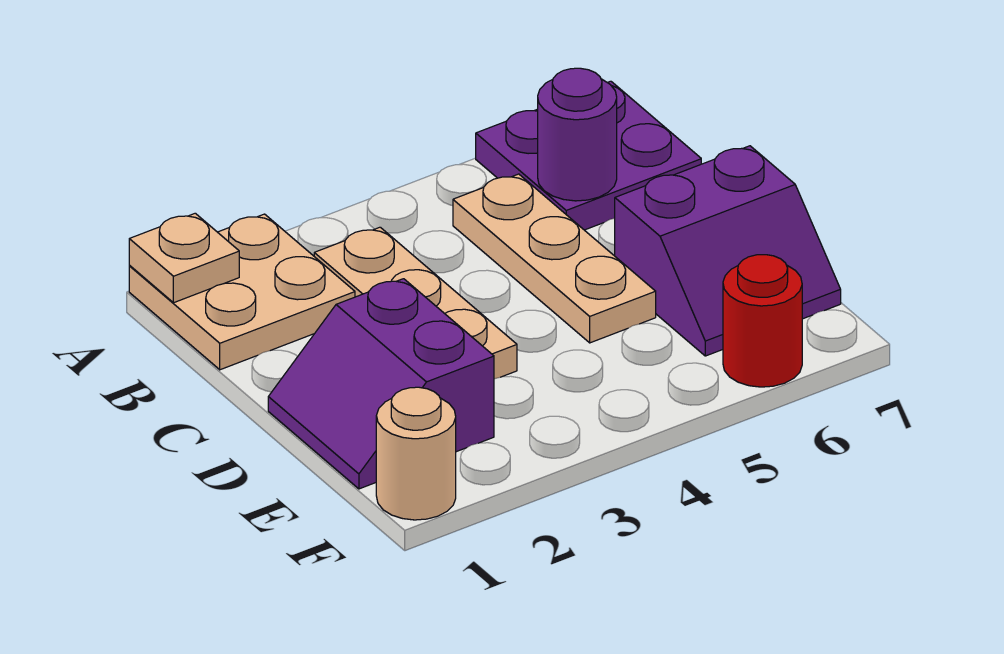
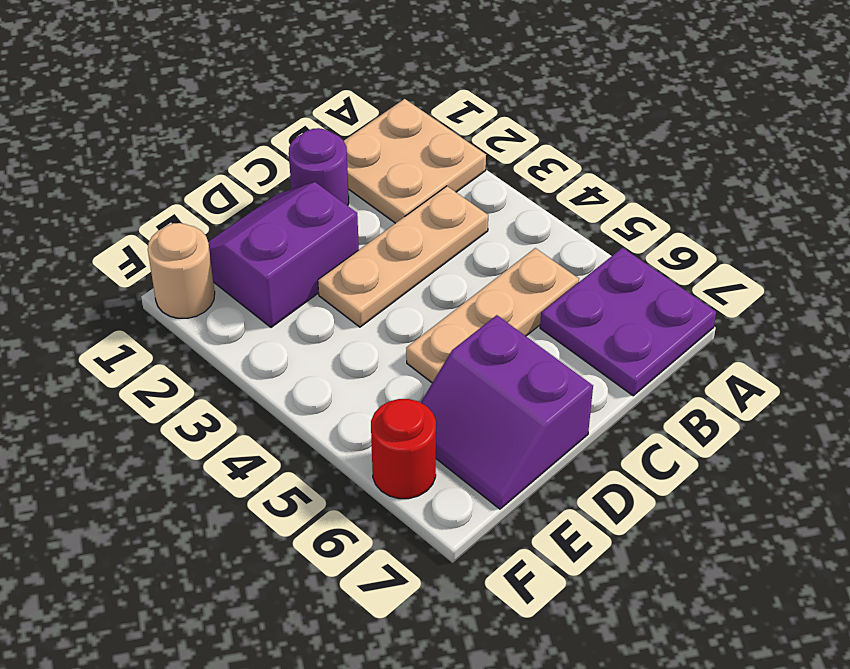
tan 1x1 plate [129,213,239,303] -> none
purple 1x1 round brick [538,68,617,201] -> purple 1x1 round brick moved to [289,128,349,206]

